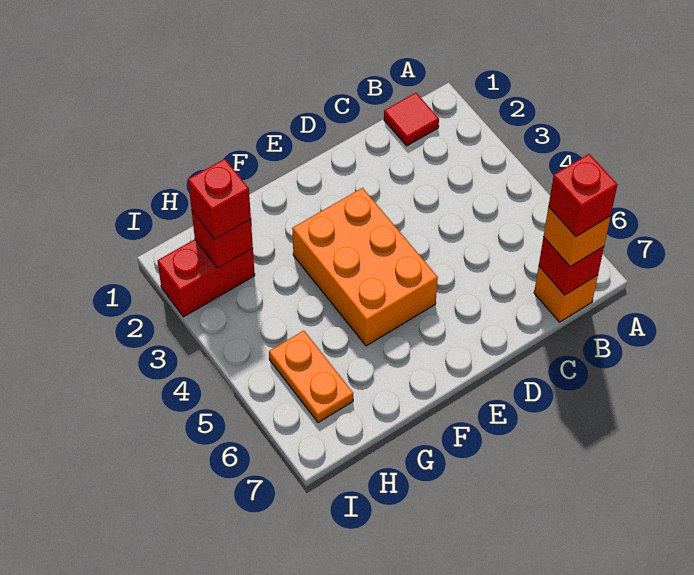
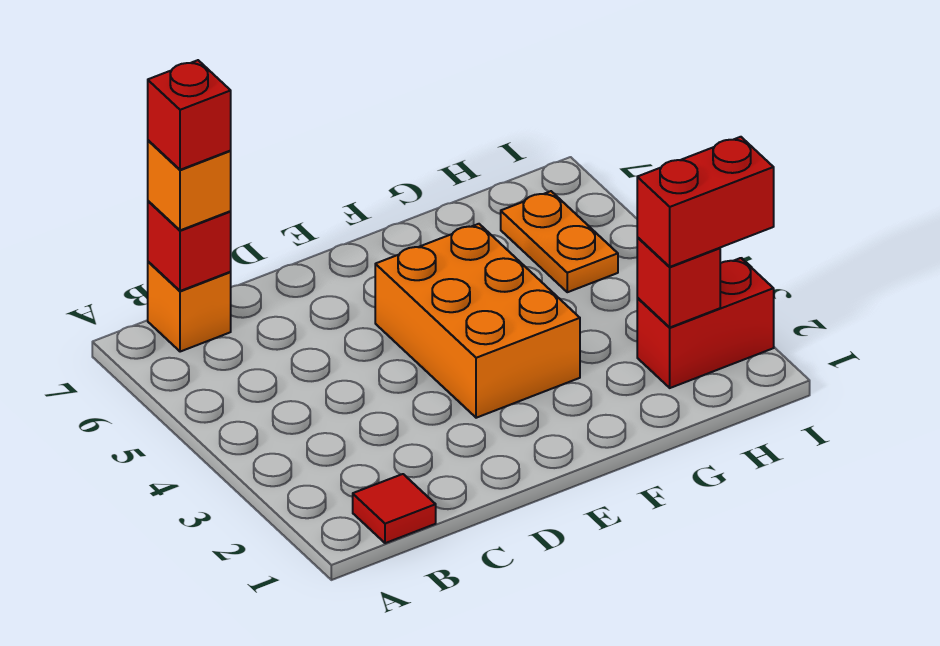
red 1x1 brick [188,159,251,239] -> red 1x2 brick [637,137,774,267]

